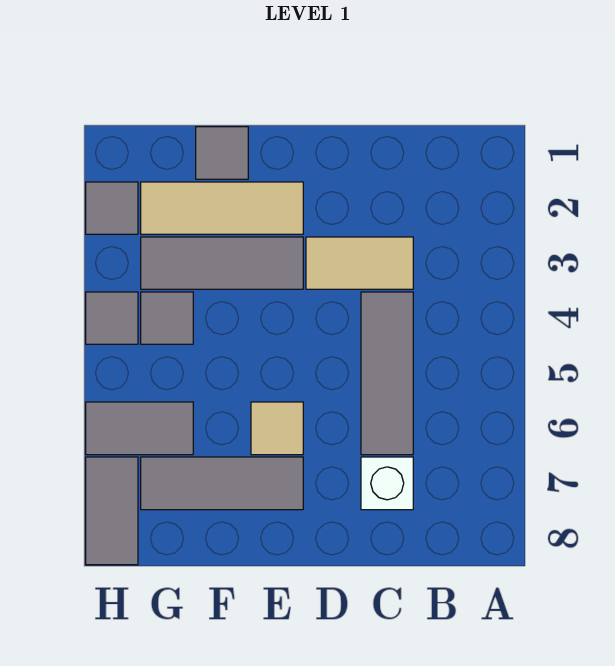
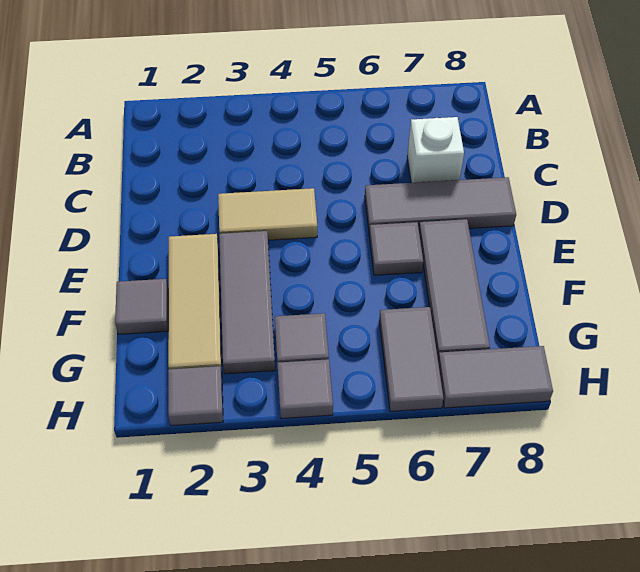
tan 1x2 tile [306,237,413,289] -> tan 1x2 tile turned to [218,188,317,240]
grey 1x3 tile [361,292,413,455] -> grey 1x3 tile moved to [365,177,516,234]
tan 1x1 tile [251,402,303,455] -> grey 1x1 tile [369,222,423,275]

